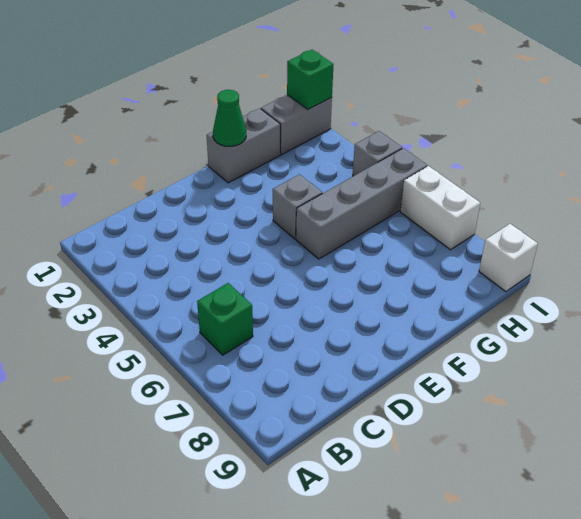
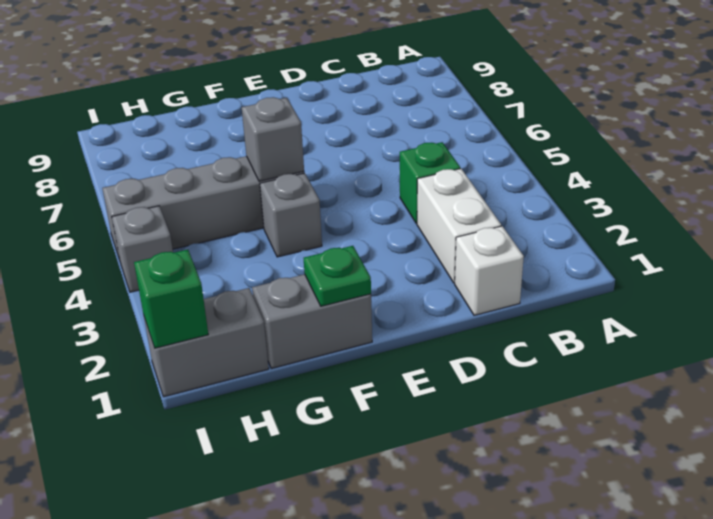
green 1x1 brick [197,283,253,355] -> green 1x1 brick moved to [400,142,460,224]
green 1x1 cone [213,90,246,146] -> green 1x1 plate [304,246,371,306]
none -> grey 1x1 brick [242,97,304,181]
white 1x2 brick [400,166,480,250] -> white 1x2 brick moved to [417,169,501,283]
white 1x1 brick [479,224,538,292] -> white 1x1 brick moved to [455,226,524,315]

